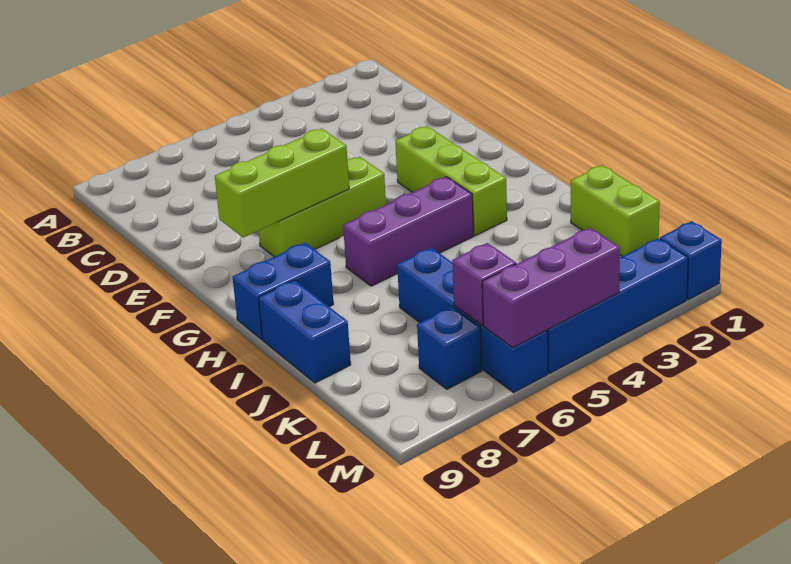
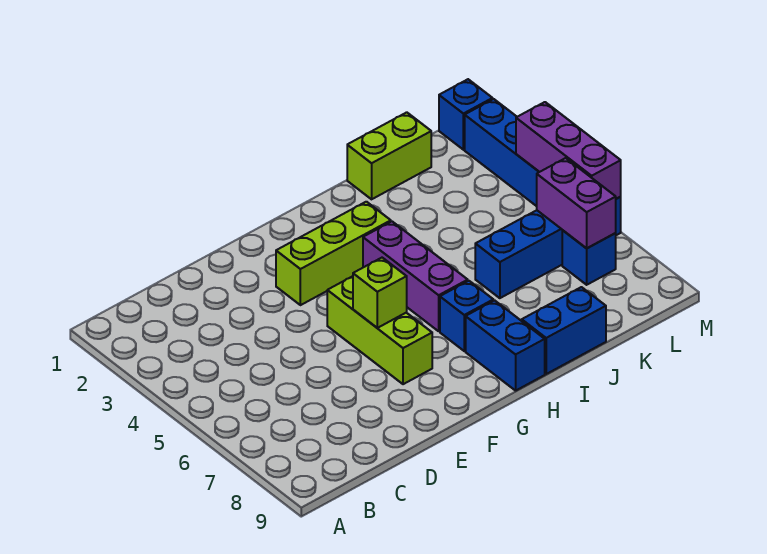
lime 1x3 brick [215,129,349,238] -> lime 1x1 brick [353,258,407,328]
none -> blue 1x1 brick [440,281,493,351]
purple 1x1 brick [452,243,516,325] -> purple 1x2 brick [537,158,616,248]

